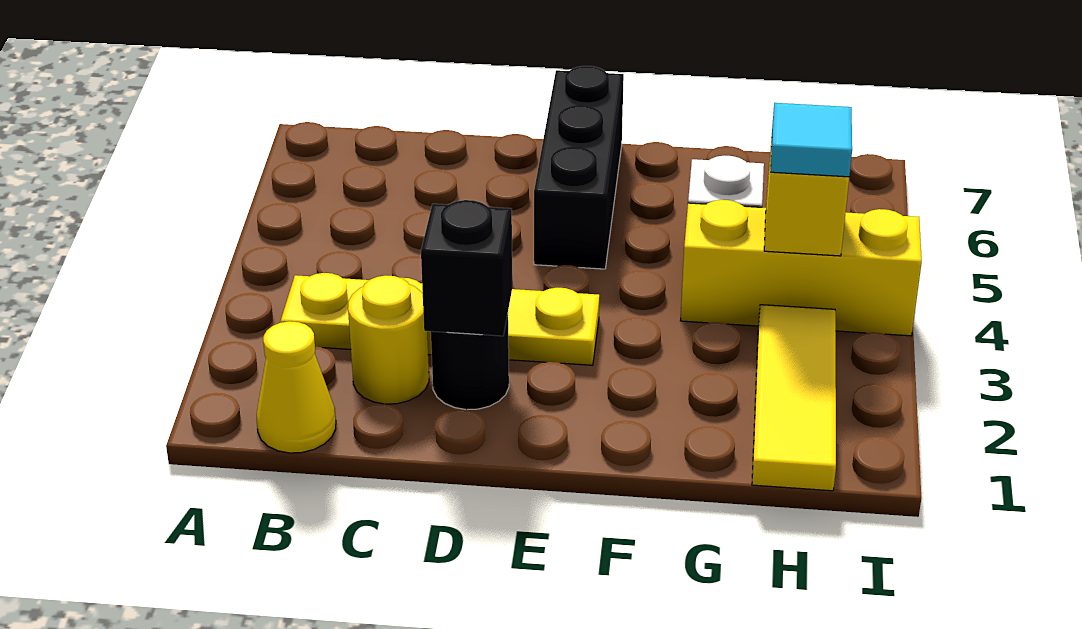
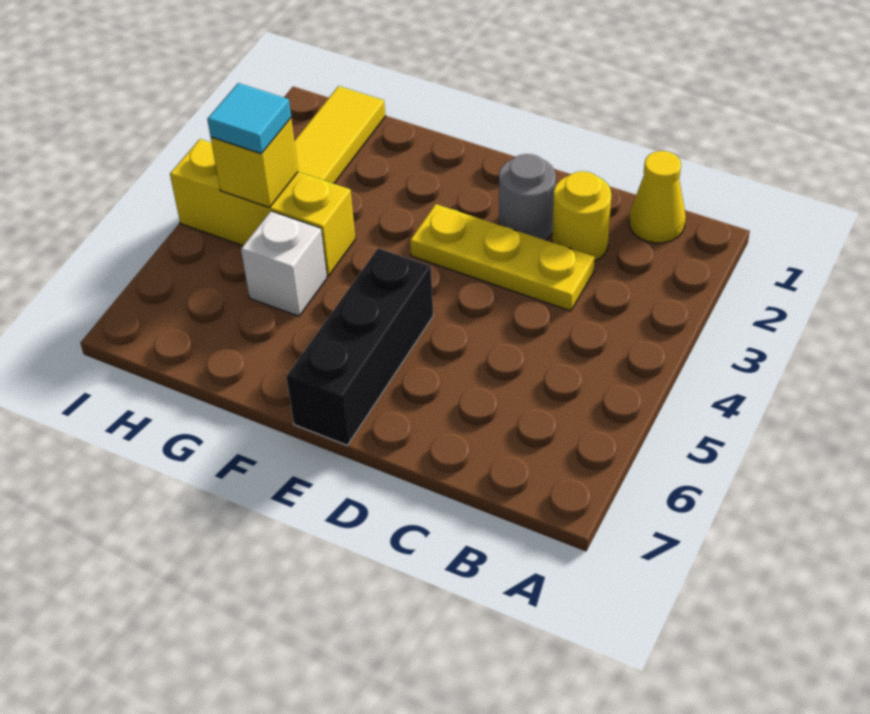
yellow 1x4 plate [280,273,599,365] -> yellow 1x3 plate [410,204,595,311]
black 1x1 round brick [431,314,509,410] -> grey 1x1 round brick [499,154,556,240]
black 1x1 brick [421,200,512,336] -> none

